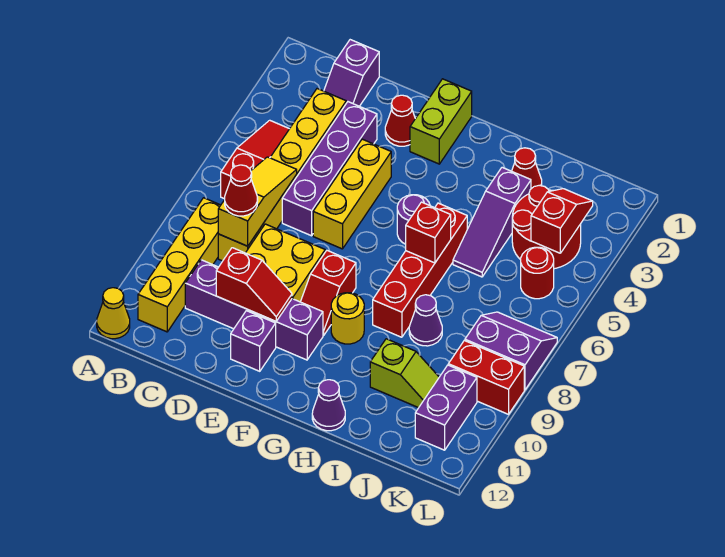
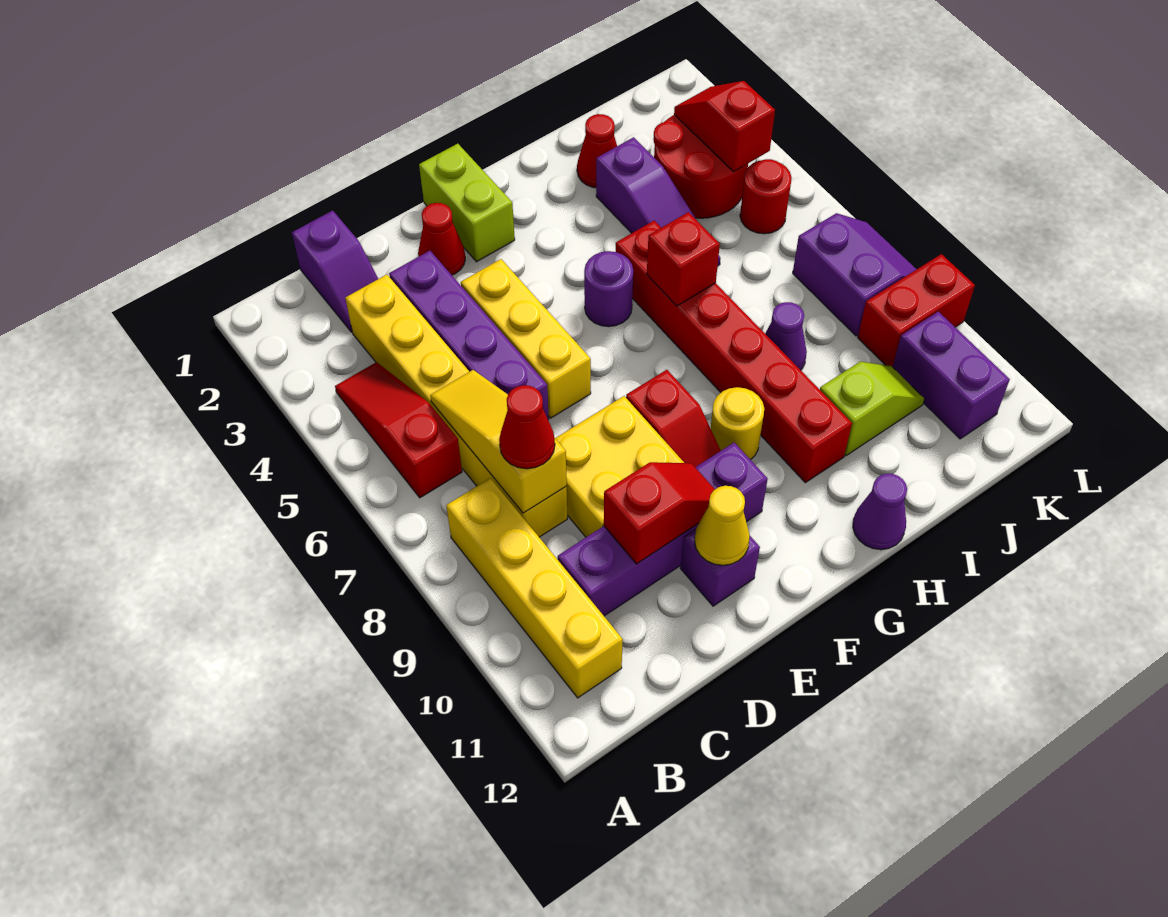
yellow 1x1 cone [97,288,130,339] -> yellow 1x1 cone moved to [695,486,750,565]
red 1x4 brick [373,203,467,337] -> red 1x6 brick [616,220,852,483]
purple 2x2 slope [465,312,557,390] -> purple 2x2 slope turned to [793,213,917,336]

